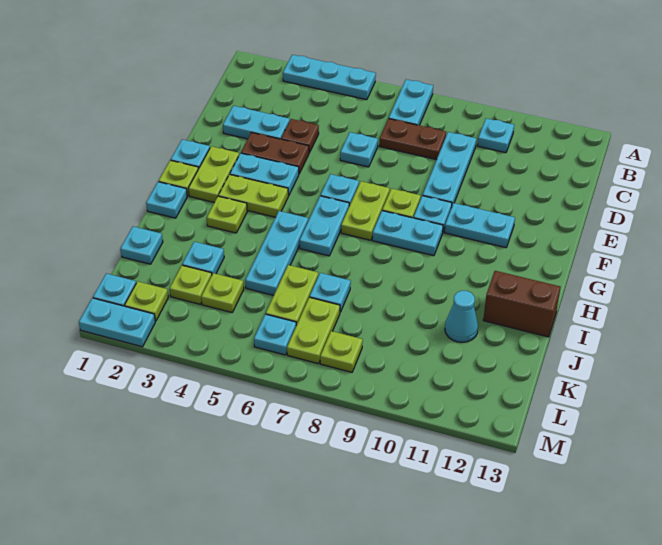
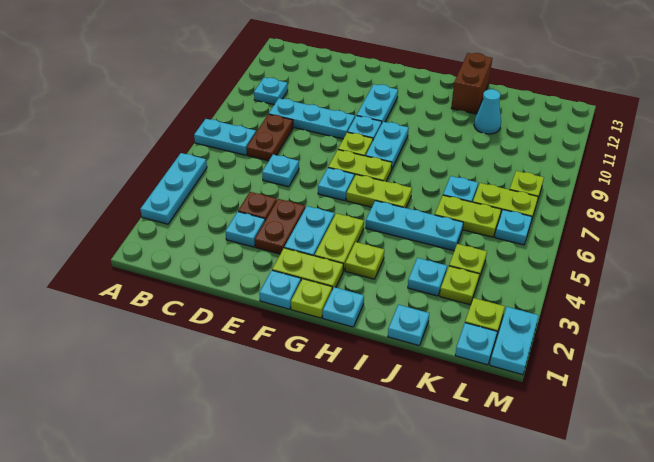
cyan 1x2 plate [223,106,290,139] -> cyan 1x1 plate [225,212,265,247]
cyan 1x2 plate [300,196,349,256] -> lime 1x2 plate [346,174,412,208]

